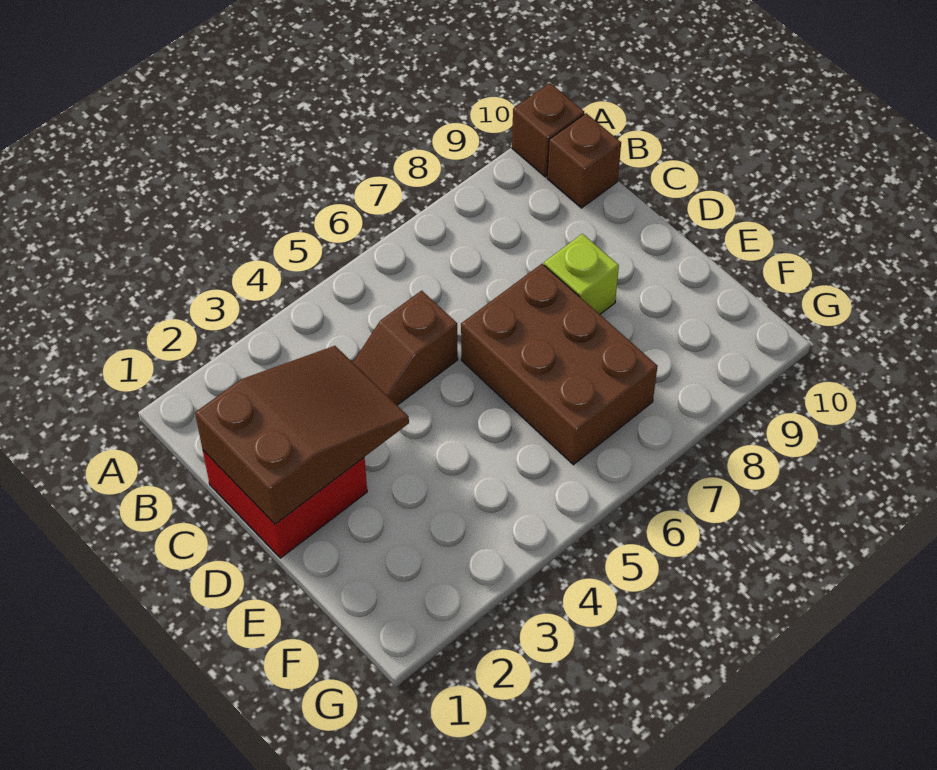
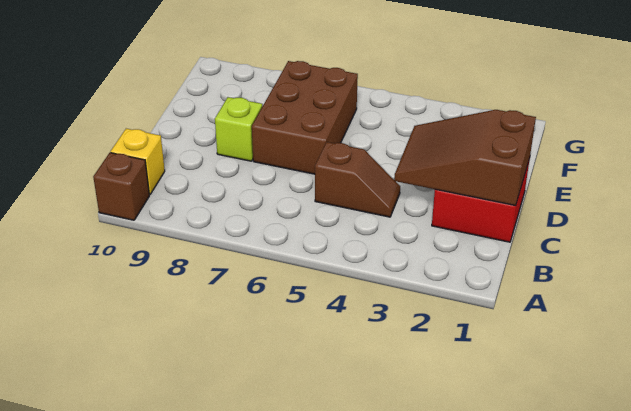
brown 1x1 brick [547,113,621,208] -> yellow 1x1 brick [110,129,165,195]

